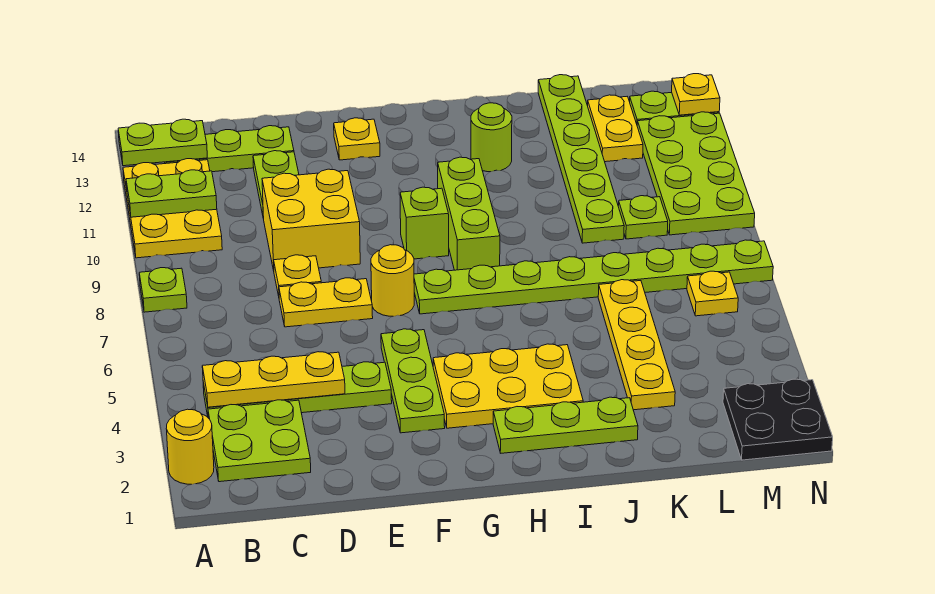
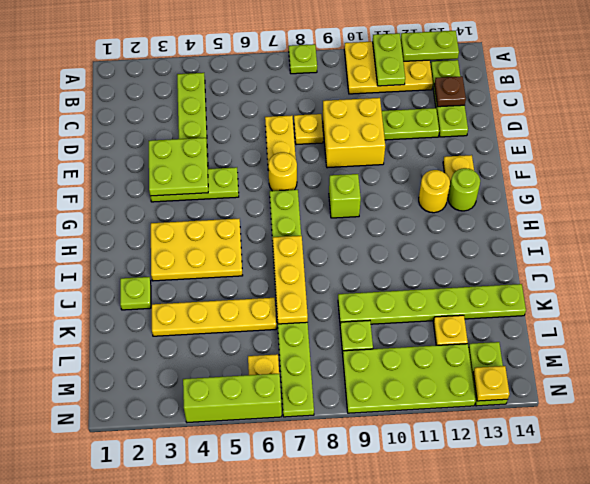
yellow 1x1 round brick [166,409,214,484] -> yellow 1x1 round brick moved to [419,170,450,213]
lime 1x2 plate [118,119,207,166] -> lime 1x2 plate turned to [401,31,459,61]
lime 2x2 plate [208,400,311,482] -> lime 2x2 plate moved to [149,138,208,196]
yellow 1x3 plate [202,352,345,407] -> yellow 1x3 plate moved to [273,236,308,324]
none -> brown 1x1 plate [434,76,466,107]
yellow 2x3 plate [433,344,583,428] -> yellow 2x3 plate turned to [151,219,243,281]
lime 1x3 plate [493,397,638,453] -> lime 1x1 plate [120,277,151,310]
lime 1x3 brick [438,157,500,270] -> lime 1x3 brick moved to [183,374,282,423]
lime 1x1 round brick [471,103,512,172] -> lime 1x1 round brick moved to [448,168,480,211]
yellow 1x2 plate [588,95,643,162] -> yellow 1x1 plate [433,315,468,345]
black 2x2 plate [723,379,833,460] -> none

